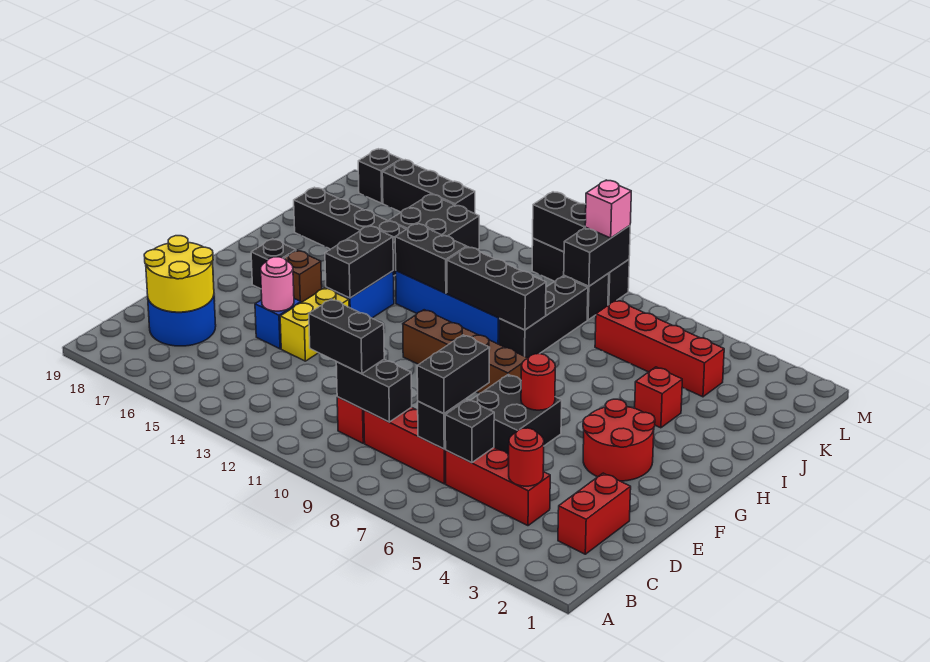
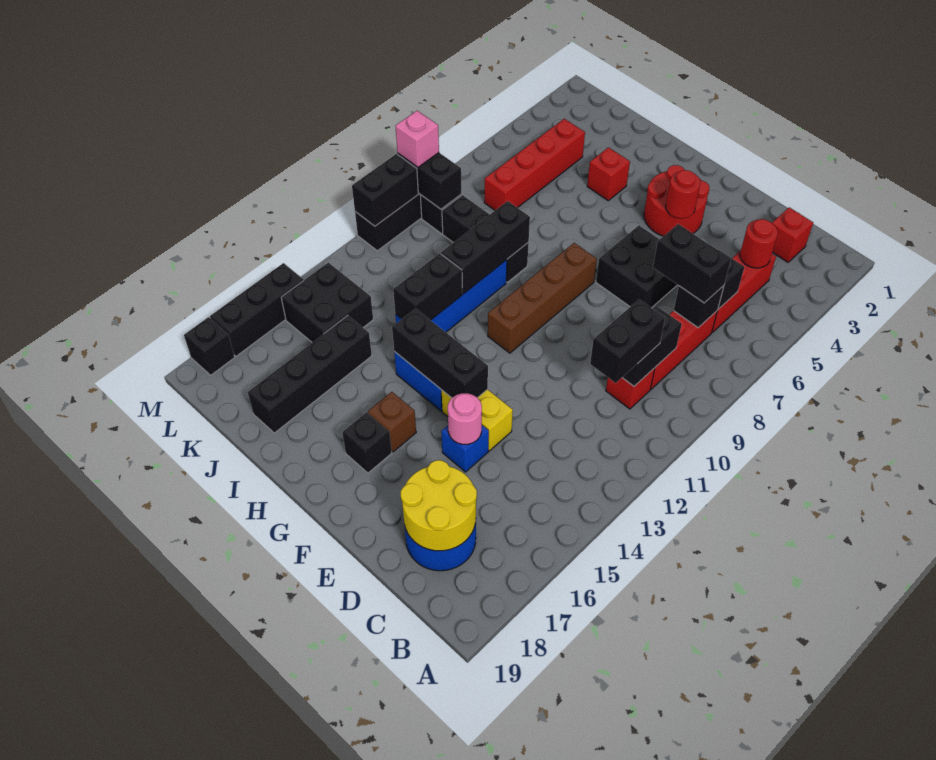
red 1x2 brick [558,473,631,554] -> red 1x1 brick [772,207,813,262]
red 1x1 round brick [521,354,555,410] -> red 1x1 round brick moved to [666,170,700,218]
black 1x2 brick [325,226,393,298] -> black 1x3 brick [392,309,488,398]

